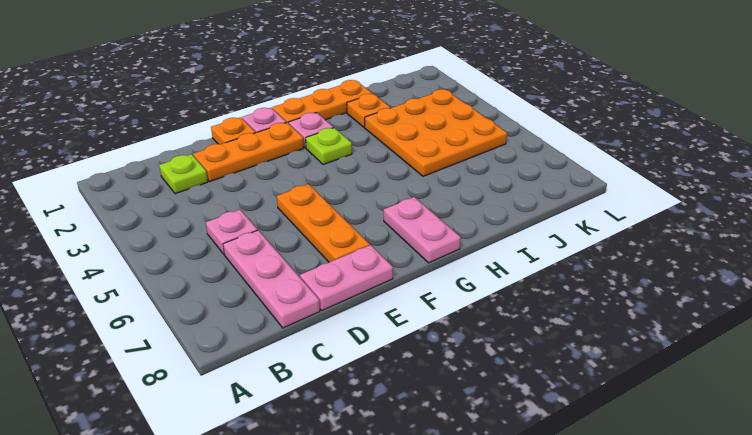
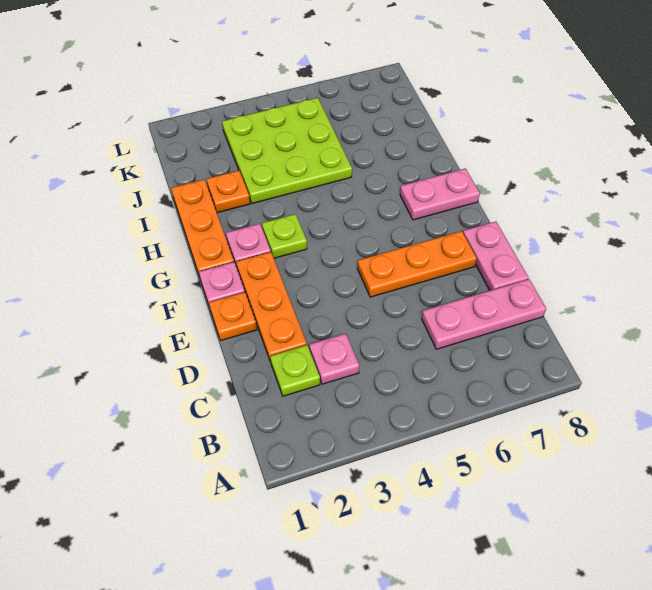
pink 1x1 plate [206,210,257,255] -> pink 1x1 plate moved to [309,334,359,384]
orange 3x3 plate [365,89,507,176] -> lime 3x3 plate [222,98,352,204]

